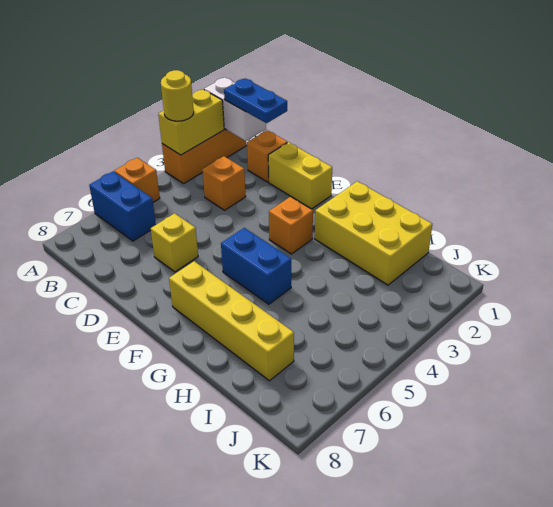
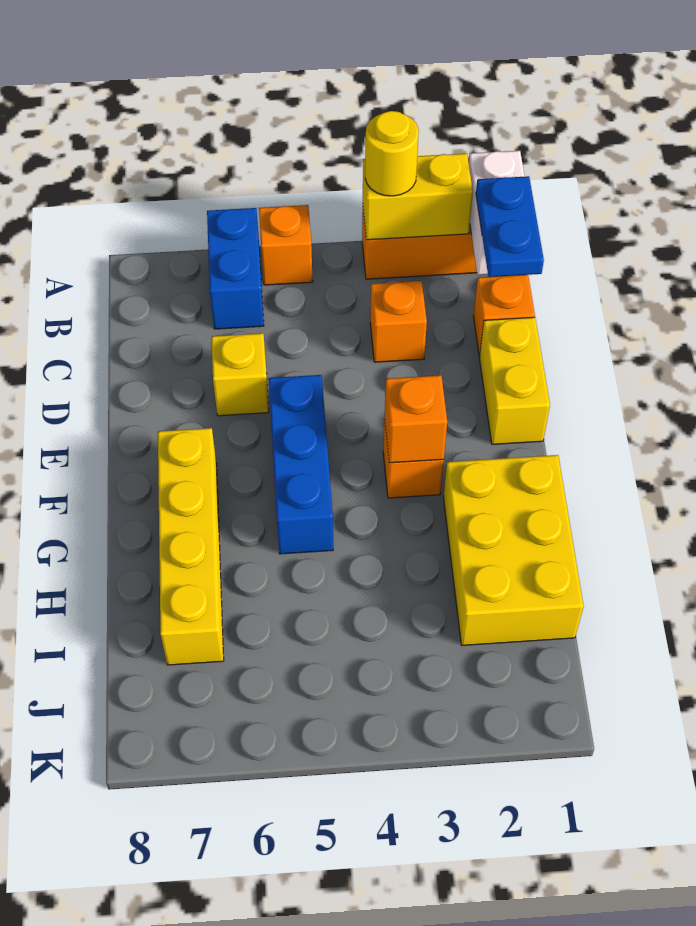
none -> orange 1x1 brick [385,375,447,463]
blue 1x2 brick [221,228,291,304] -> blue 1x3 brick [269,375,333,554]

